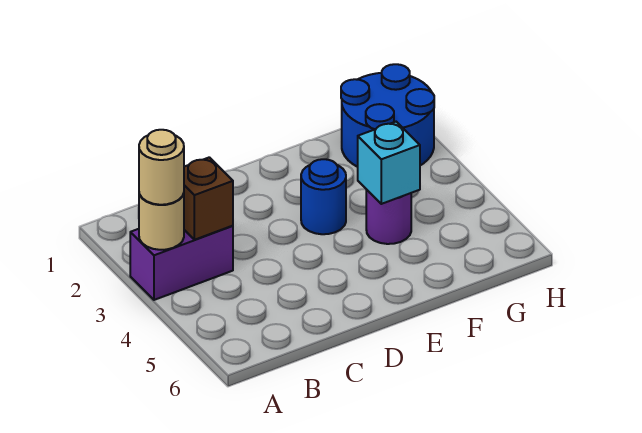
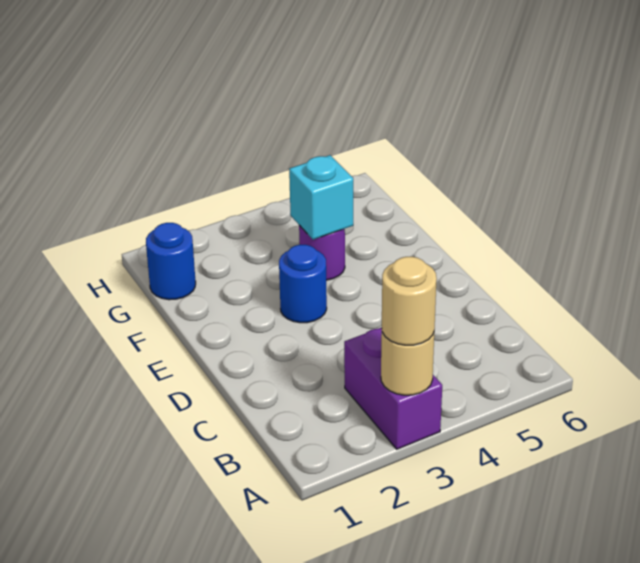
brown 1x1 brick [184,157,233,240] -> none
blue 2x2 round brick [341,64,434,167] -> blue 1x1 round brick [146,223,196,300]

